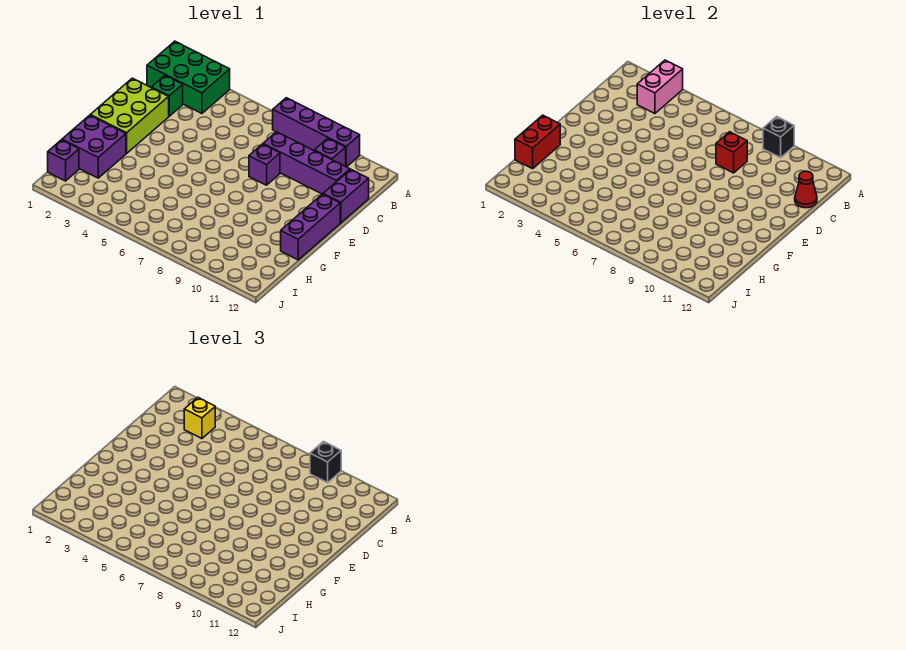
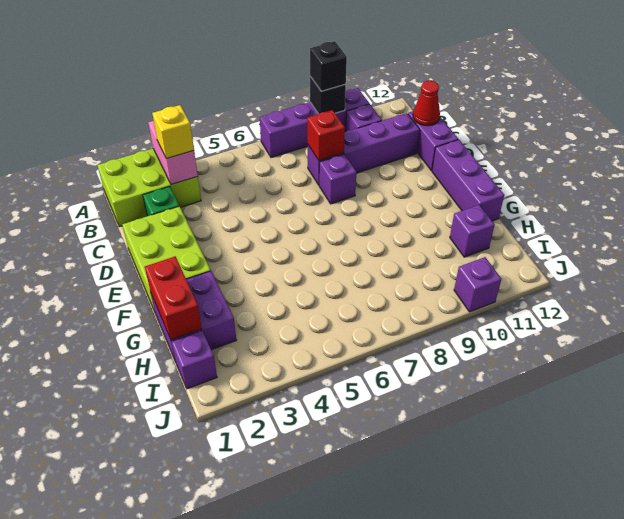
green 2x3 brick [147,41,230,114] -> lime 2x3 brick [97,149,201,227]
none -> purple 1x1 brick [450,205,495,257]
none -> purple 1x1 brick [454,257,501,312]

